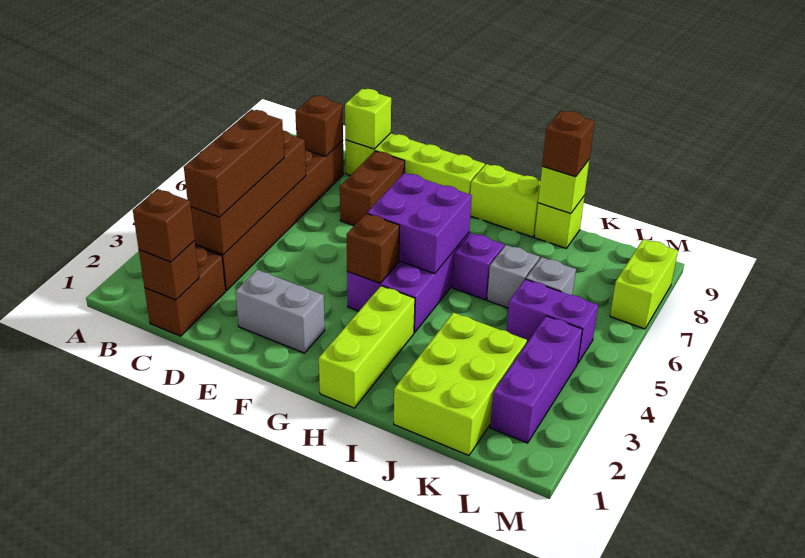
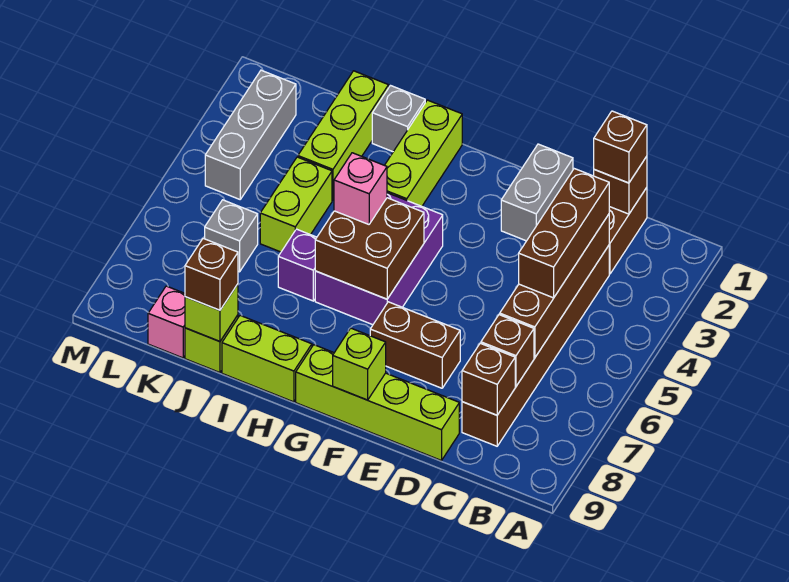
lime 1x1 brick [345,89,391,149] -> lime 1x1 brick moved to [333,328,386,400]
grey 1x2 brick [235,270,325,353] -> grey 1x2 brick turned to [501,144,573,241]
brown 1x2 brick [340,151,405,226] -> brown 1x2 brick turned to [370,302,460,388]
brown 1x1 brick [347,214,400,283] -> brown 1x1 brick moved to [481,315,534,386]
purple 2x2 brick [367,173,472,274] -> brown 2x2 brick [315,198,424,299]
none -> pink 1x1 brick [334,153,387,224]
lime 2x3 brick [394,313,527,455] -> lime 1x3 brick [298,71,389,200]
grey 1x1 brick [487,245,540,308] -> grey 1x1 brick moved to [372,86,425,152]
purple 1x2 brick [506,279,598,363] -> none
none -> pink 1x1 brick [148,286,185,358]
purple 1x3 brick [490,316,582,443] -> grey 1x3 brick [205,70,296,199]
lime 1x2 brick [610,239,678,329] -> lime 1x2 brick moved to [260,157,332,252]

